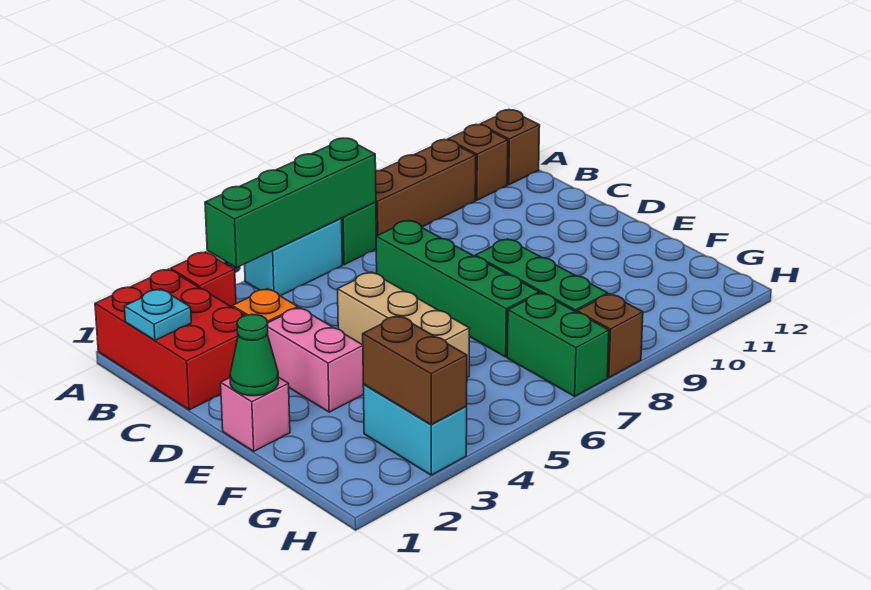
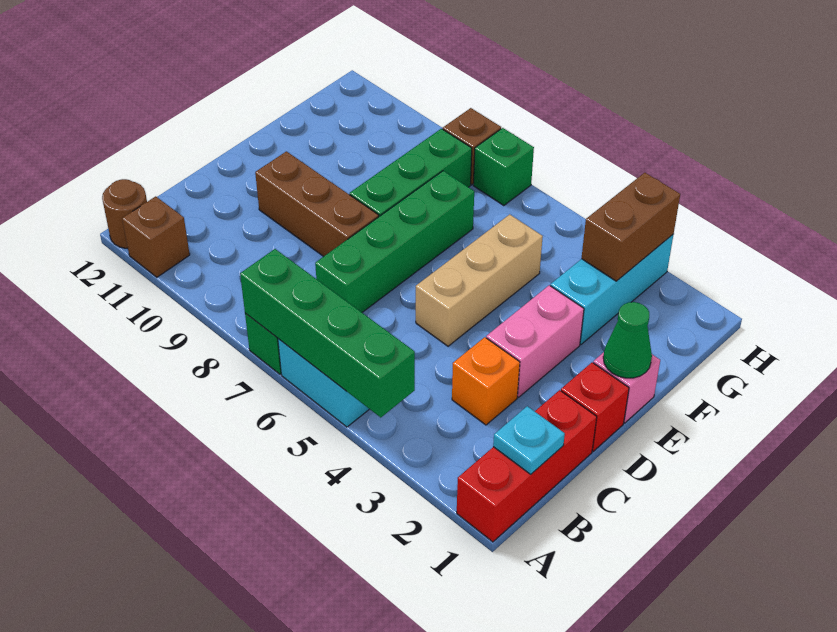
red 2x3 brick [95,269,245,410] -> red 1x3 brick [457,390,597,542]
red 1x1 brick [171,252,236,307] -> red 1x1 brick moved to [561,362,629,451]
brown 1x3 brick [376,140,476,236] -> brown 1x3 brick moved to [255,151,379,256]
brown 1x1 brick [480,110,540,185] -> brown 1x1 round brick [102,179,147,248]
cyan 1x2 brick [363,385,467,475] -> cyan 1x3 brick [550,235,673,344]
green 1x2 brick [507,293,609,396] -> green 1x1 brick [473,128,534,206]

